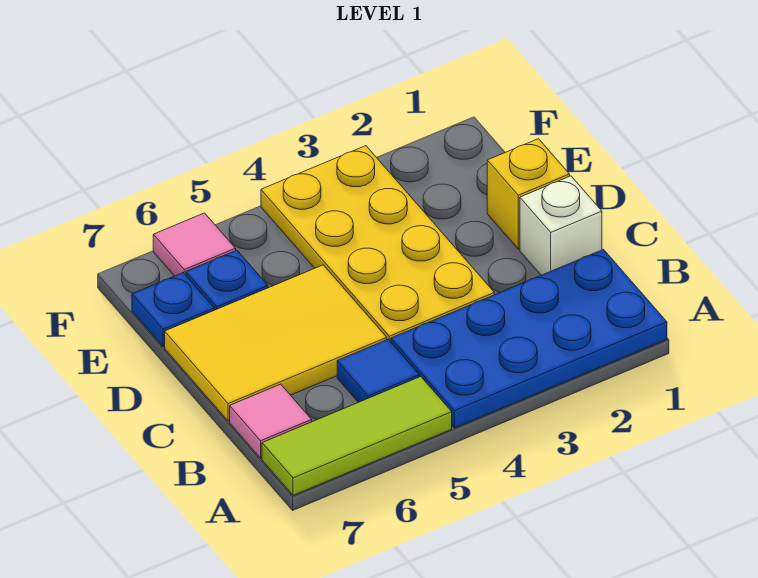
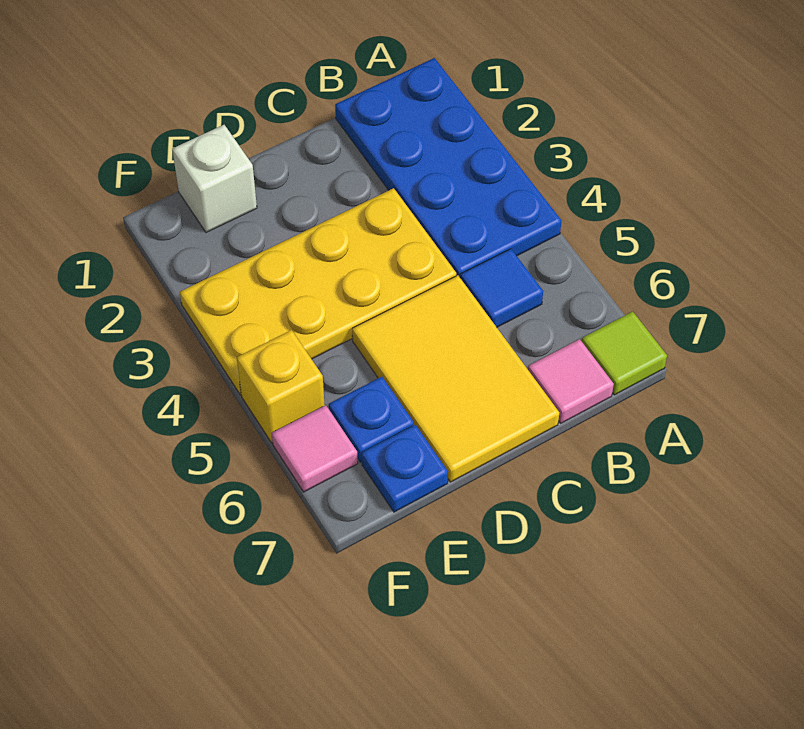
lime 1x3 tile [262,377,452,495] -> lime 1x1 tile [582,312,667,395]
white 1x1 brick [520,176,602,275] -> white 1x1 brick moved to [172,125,257,233]
yellow 1x1 brick [487,139,570,249] -> yellow 1x1 brick moved to [237,330,325,443]

